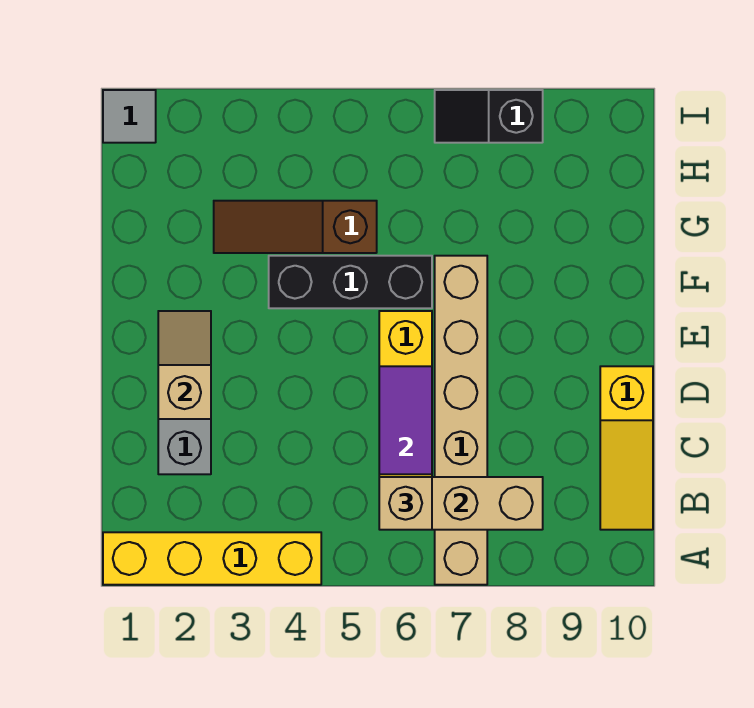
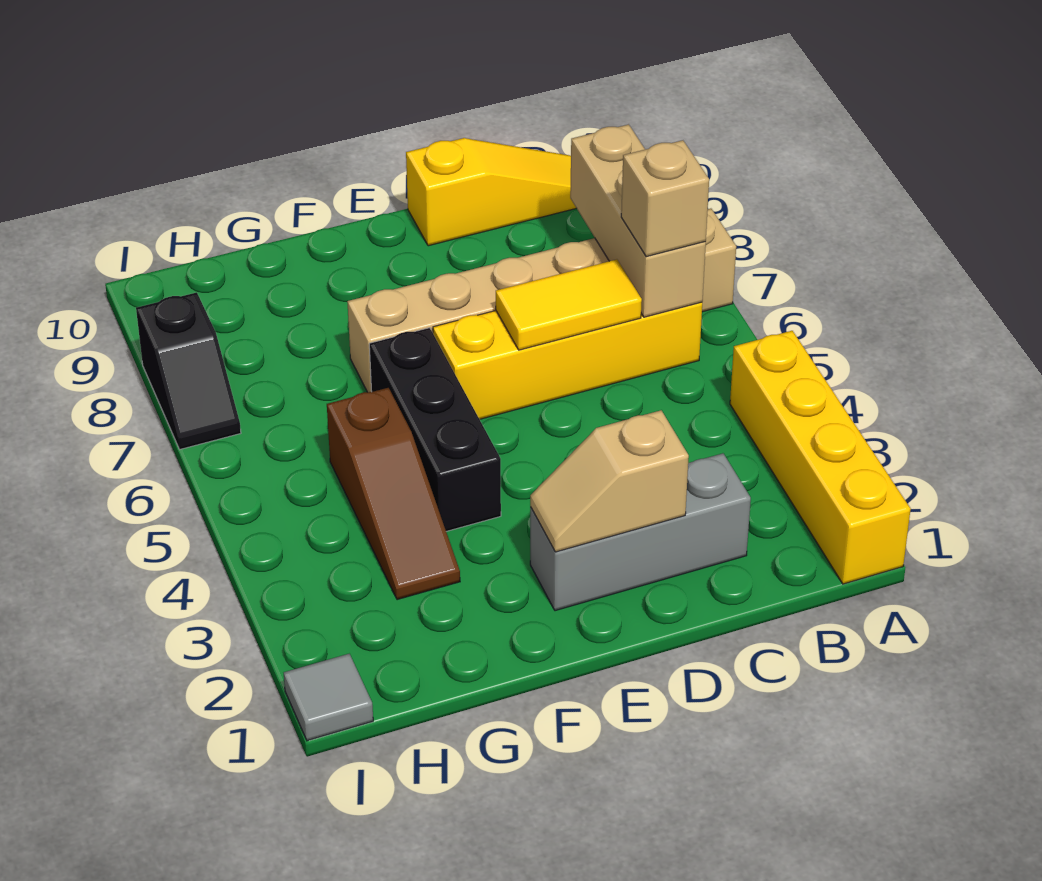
purple 1x2 tile [379,366,432,474] -> yellow 1x2 tile [496,259,642,350]

